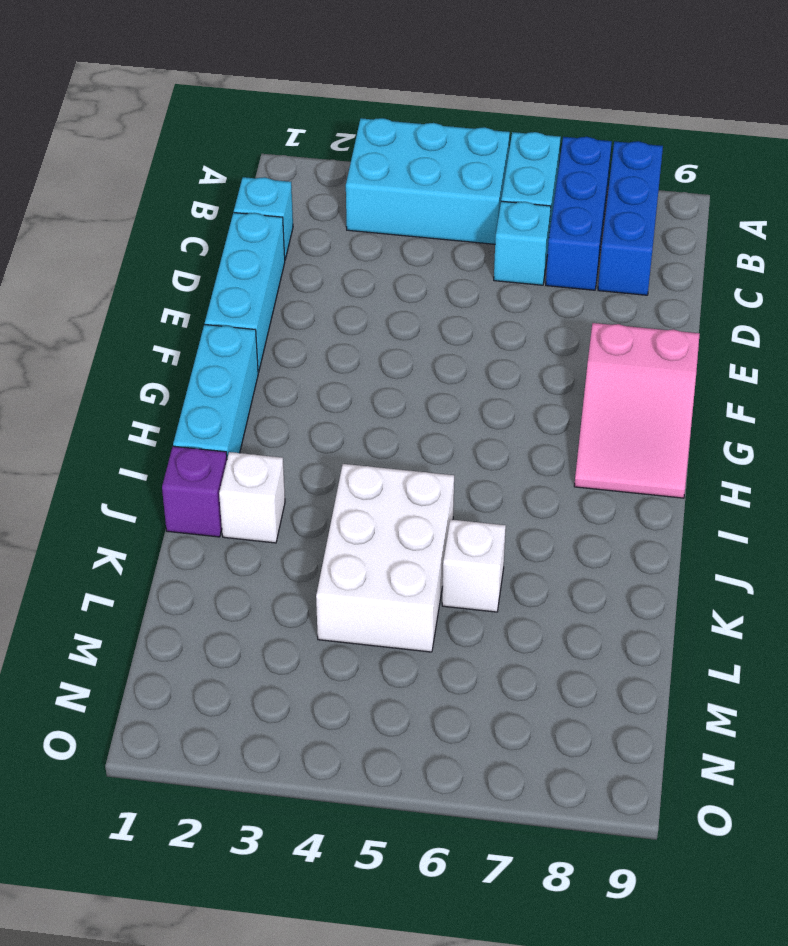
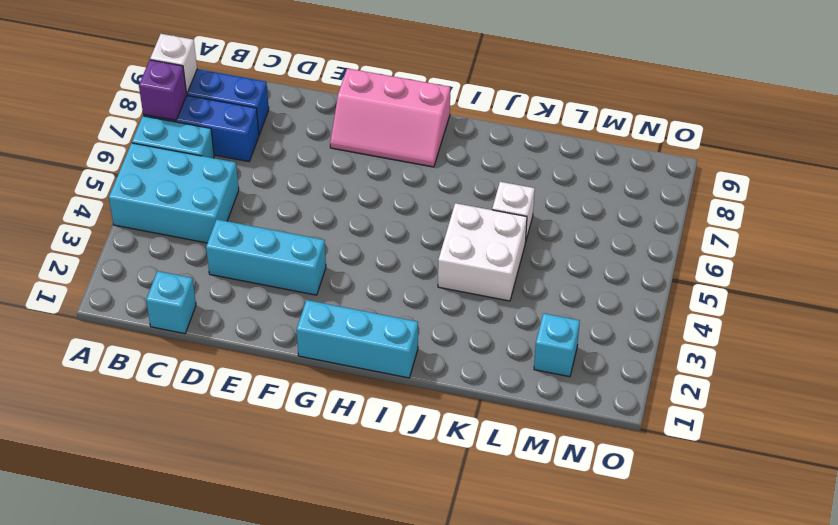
cyan 2x3 brick [346,118,510,244] -> cyan 2x3 brick turned to [109,143,239,243]
cyan 1x1 brick [494,201,551,285] -> cyan 1x1 brick moved to [534,313,580,377]
cyan 1x3 brick [205,213,285,372] -> cyan 1x3 brick moved to [206,220,326,295]
pink 2x3 slope [574,323,700,498] -> pink 2x3 slope turned to [330,68,450,167]
purple 1x1 brick [162,446,227,537] -> purple 1x1 brick moved to [139,60,187,120]
white 1x1 brick [219,452,285,543] -> white 1x1 brick moved to [150,34,197,94]
white 2x3 brick [316,464,454,652] -> white 2x2 brick [438,203,527,301]

